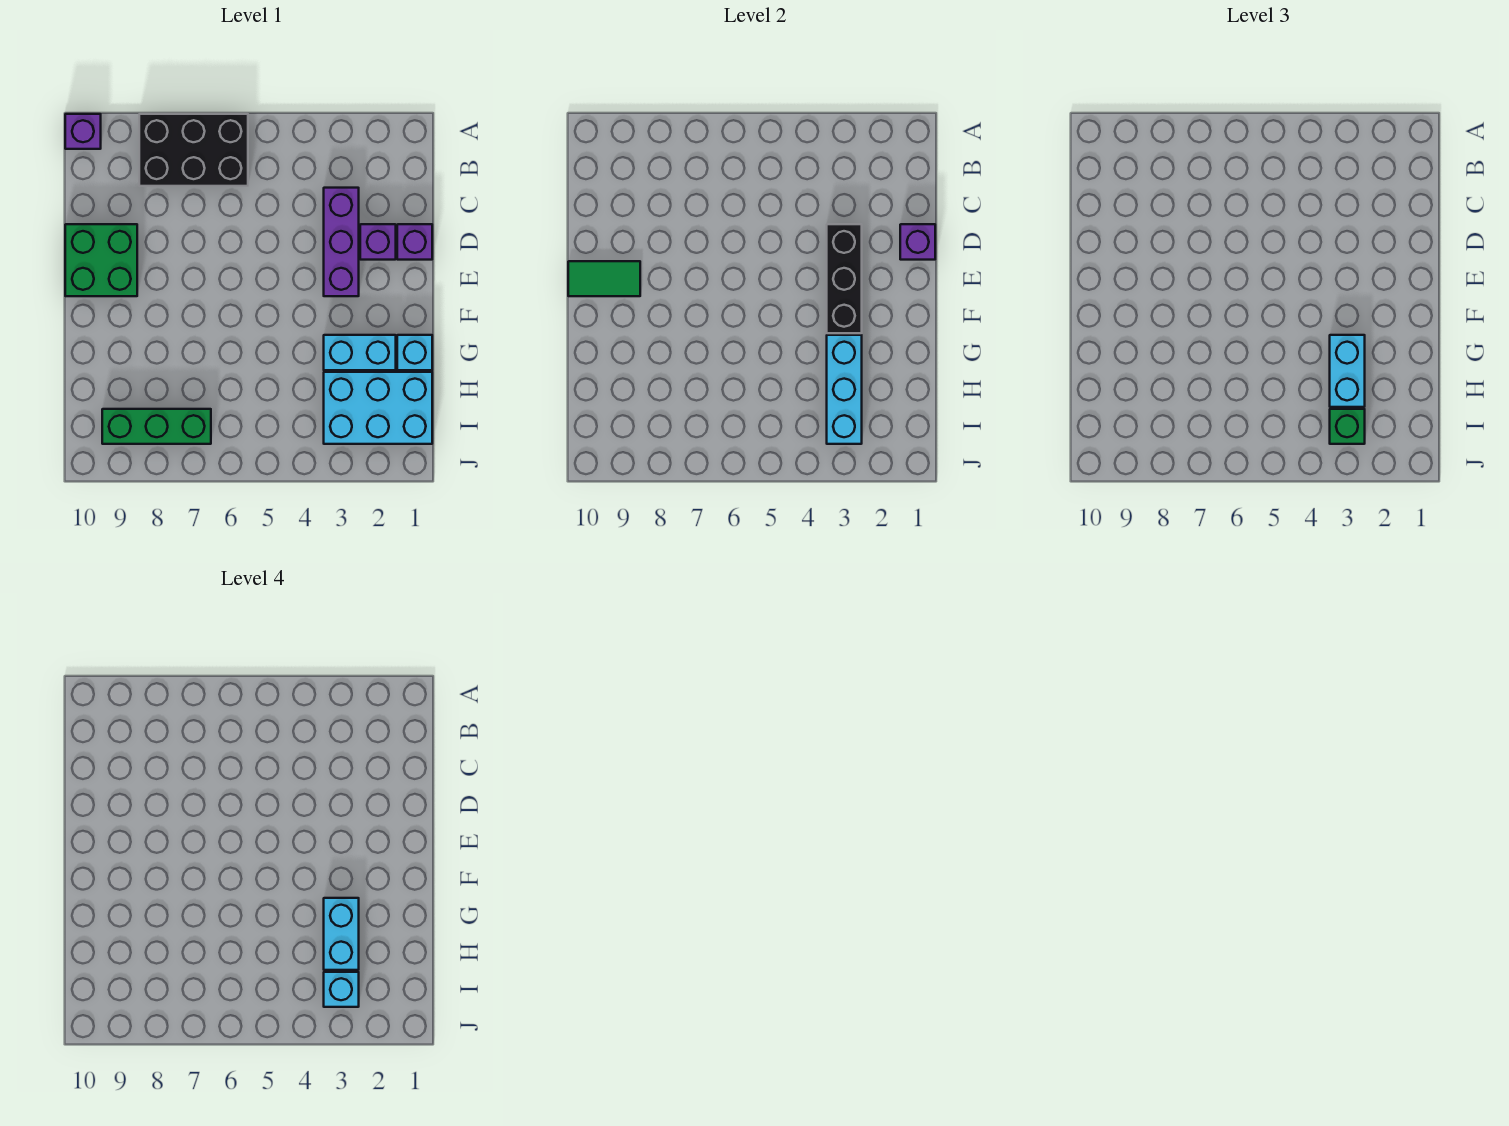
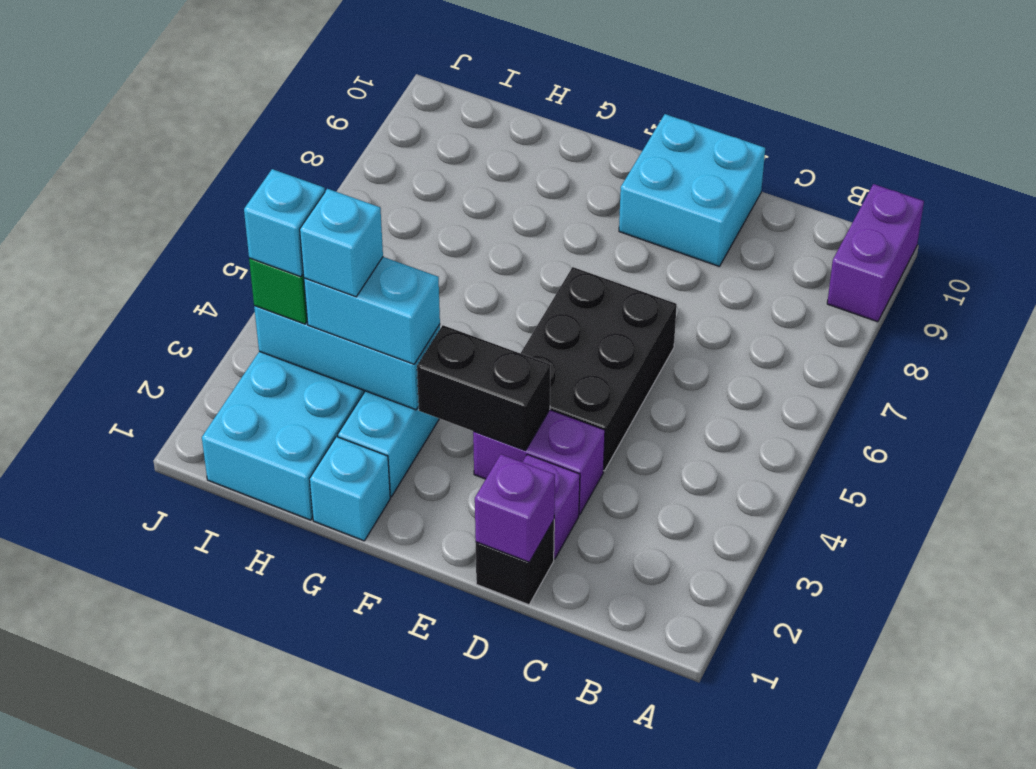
black 2x3 brick [139,114,248,186] -> black 2x3 brick moved to [521,267,677,471]
purple 1x1 brick [65,114,101,149] -> purple 1x2 brick [827,184,924,322]
purple 1x3 brick [324,188,359,296] -> purple 1x2 brick [473,410,605,514]
purple 1x1 brick [397,224,432,260] -> black 1x1 brick [476,520,554,605]
black 1x3 brick [827,224,862,333] -> black 1x2 brick [417,325,550,451]
green 2x2 brick [65,224,137,296] -> cyan 2x2 brick [619,114,765,266]
green 1x2 tile [568,261,640,296] -> none
cyan 1x2 brick [324,898,359,970] -> cyan 1x1 brick [300,189,383,297]
green 1x3 brick [102,409,211,444] -> none

